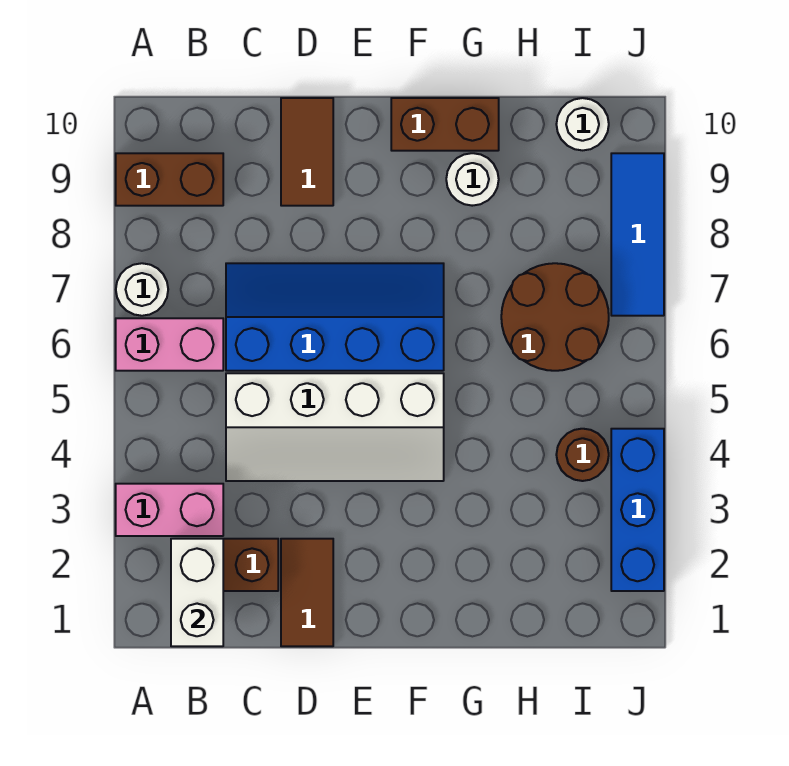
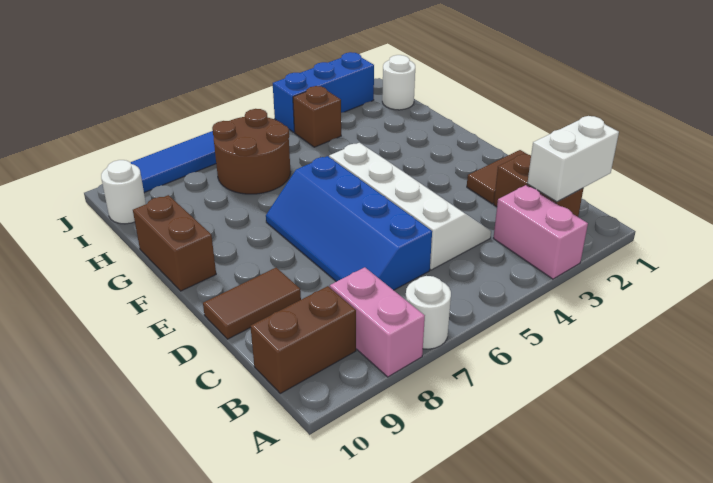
pink 1x2 brick [116,318,223,371] -> pink 1x2 brick moved to [330,267,425,377]
brown 1x2 brick [116,153,223,206] -> brown 1x2 brick turned to [250,286,356,393]
white 1x1 round brick [446,153,499,206] -> white 1x1 round brick moved to [382,55,415,110]
brown 1x1 round brick [556,429,609,481] -> brown 1x1 brick [293,86,341,147]

